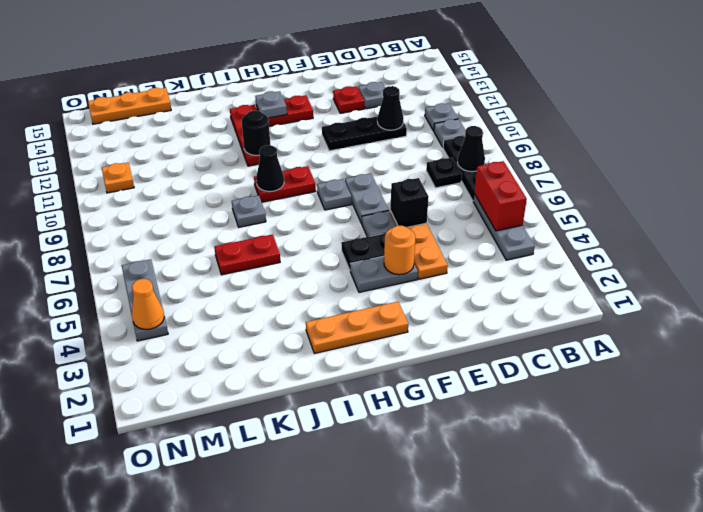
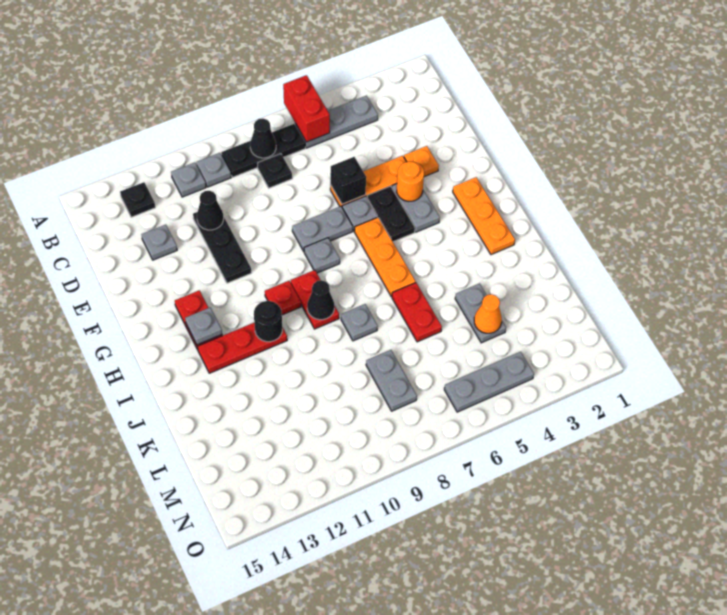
red 1x2 brick [474,161,527,231] -> red 1x2 brick turned to [283,75,330,142]
none -> black 1x1 plate [120,182,155,217]
red 1x1 plate [333,86,364,113] -> red 1x1 plate moved to [265,281,301,315]
none -> grey 1x2 plate [455,283,506,343]
none -> grey 1x2 plate [366,350,417,411]
orange 1x3 plate [88,88,171,124] -> orange 1x3 plate moved to [354,217,416,297]
orange 1x1 cone [132,279,164,330] -> orange 1x1 cone moved to [474,294,502,333]
orange 1x1 plate [102,163,134,193] -> orange 1x1 plate moved to [404,146,439,177]

